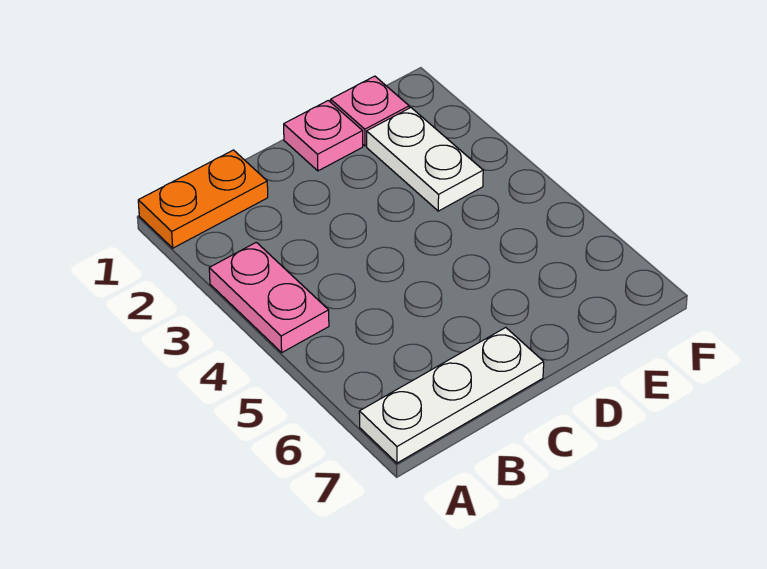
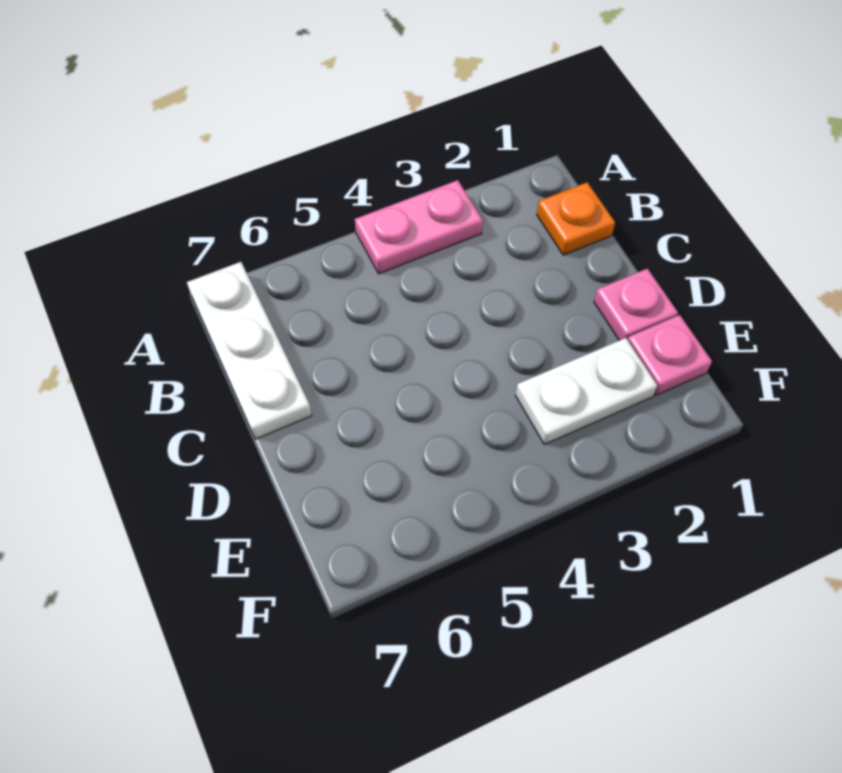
orange 1x2 plate [138,150,268,248] -> orange 1x1 plate [537,182,615,255]

